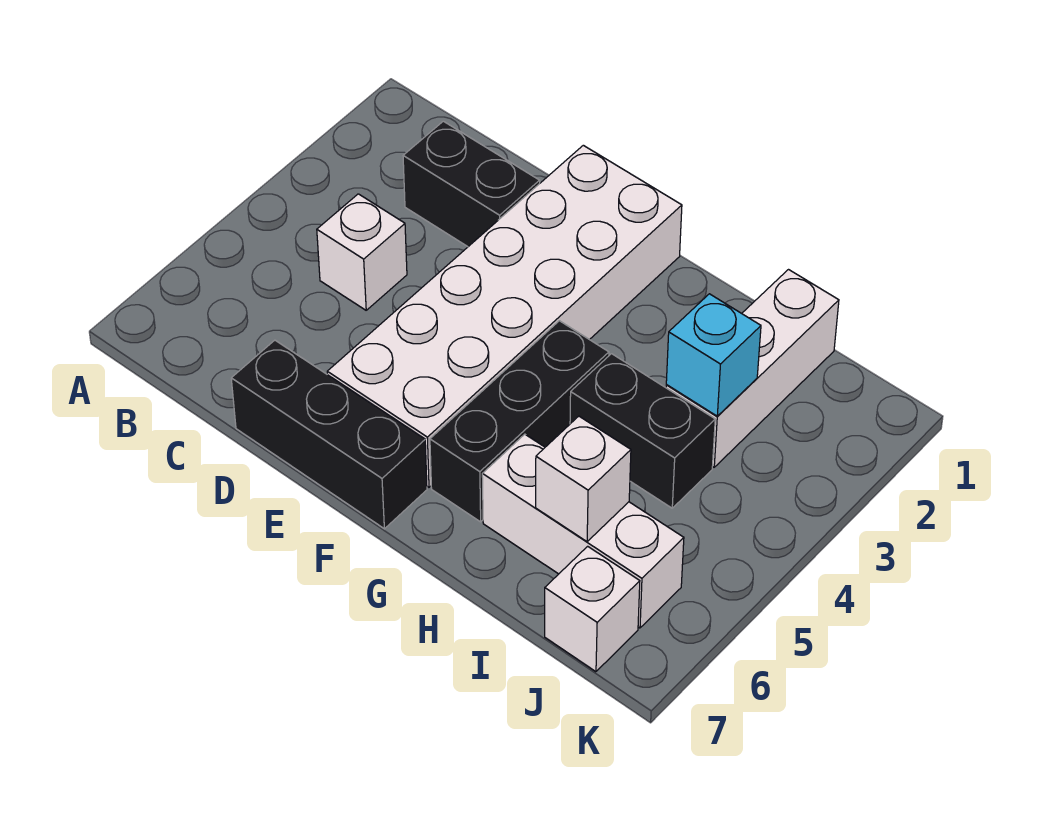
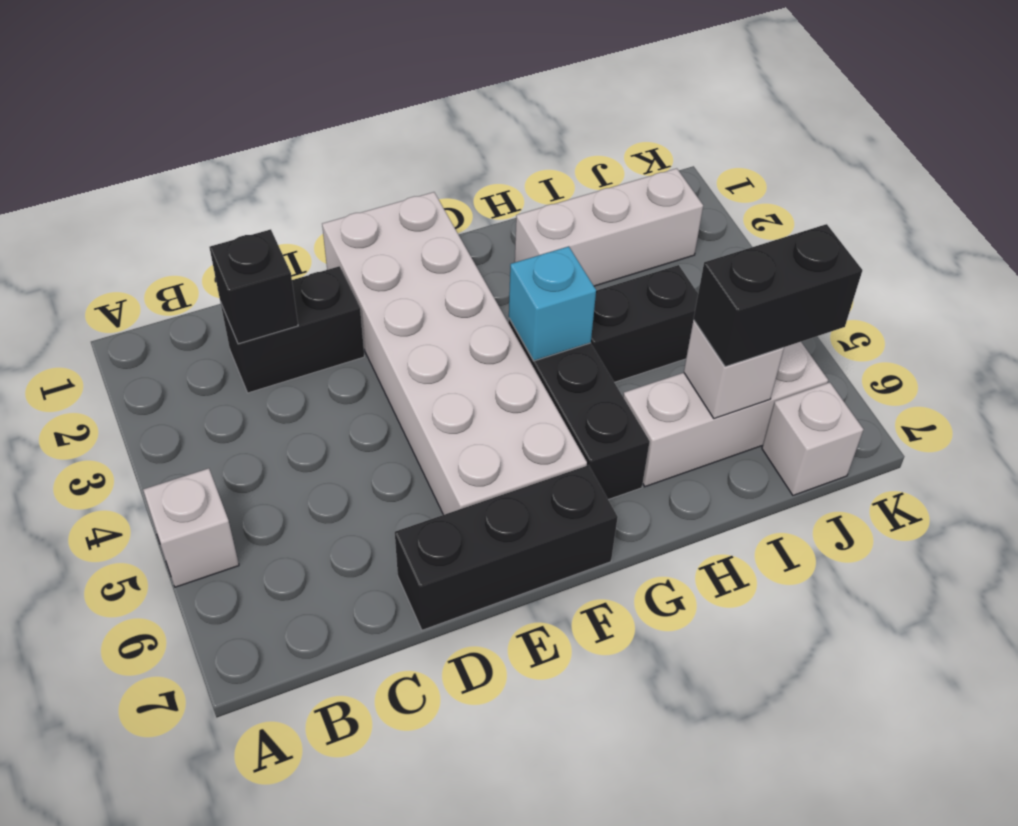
none -> black 1x1 brick [210,229,298,344]
white 1x1 brick [317,194,407,310] -> white 1x1 brick moved to [143,468,239,587]
white 1x3 brick [666,270,839,467] -> white 1x3 brick turned to [515,168,703,286]
cyan 1x1 brick [666,294,761,416] -> cyan 1x1 brick moved to [509,246,596,361]
none -> black 1x2 brick [694,224,862,367]

